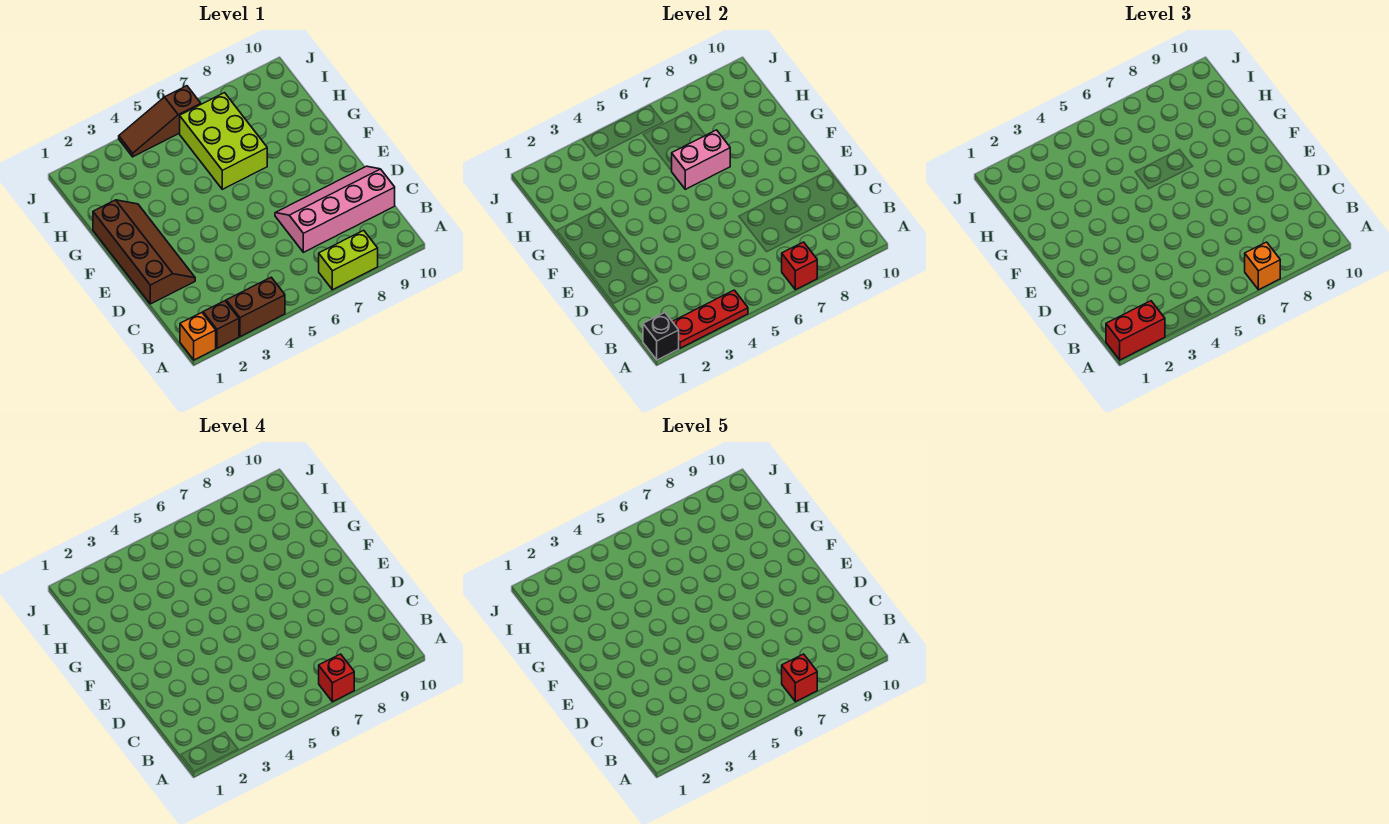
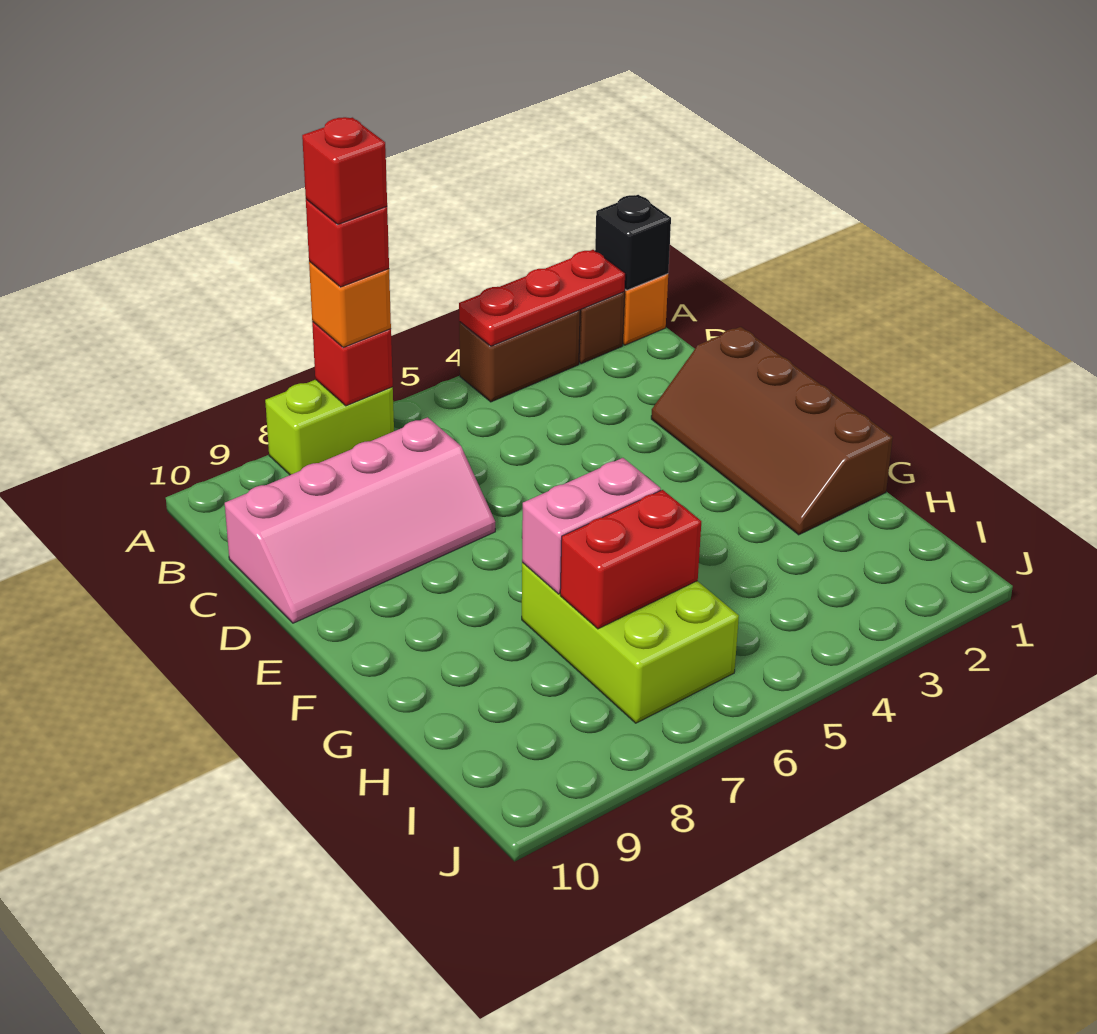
red 1x2 brick [1106,301,1165,360] -> red 1x2 brick moved to [560,490,701,629]
brown 1x3 slope [119,86,201,157] -> none

